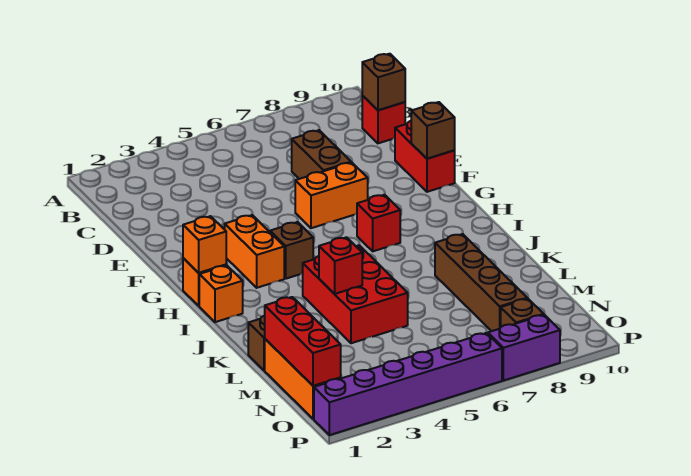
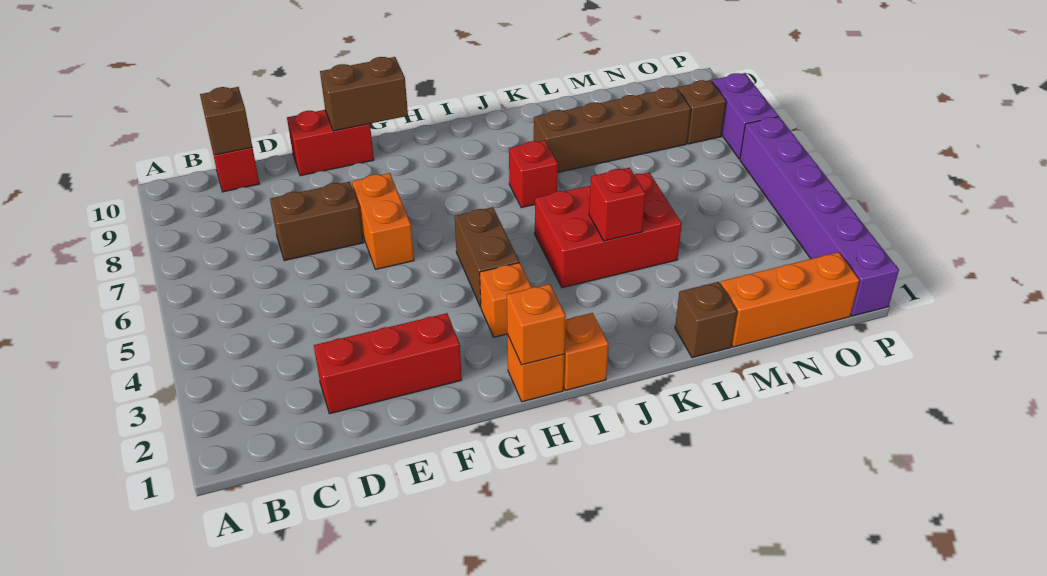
brown 1x1 brick [411,102,455,159] -> brown 1x2 brick [320,57,408,131]
orange 1x2 brick [225,215,284,288] -> orange 1x1 brick [480,263,532,337]
brown 1x1 brick [270,222,313,279] -> brown 1x2 brick [455,207,519,307]
red 1x1 brick [357,195,400,251] -> red 1x1 brick moved to [509,140,558,208]
red 1x3 brick [265,297,341,386] -> red 1x3 brick moved to [314,313,462,414]

